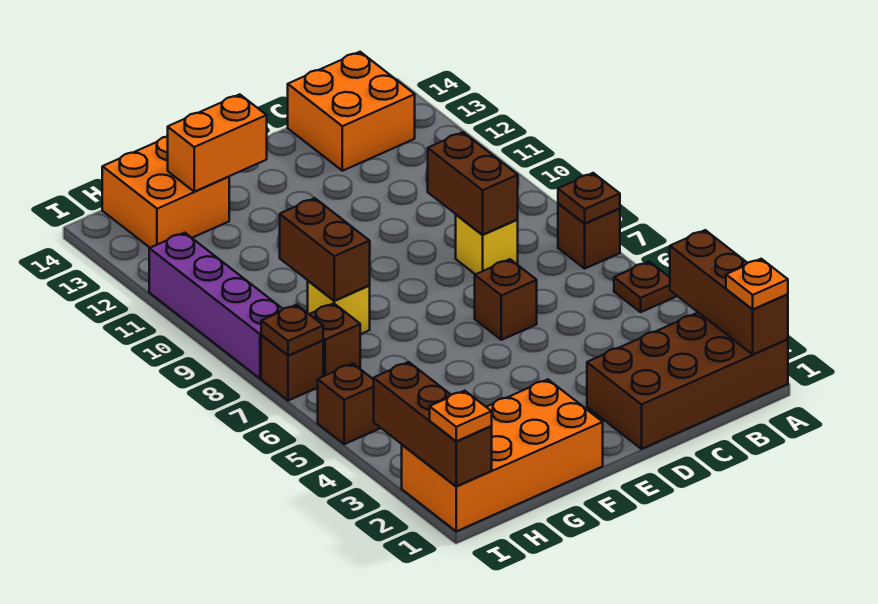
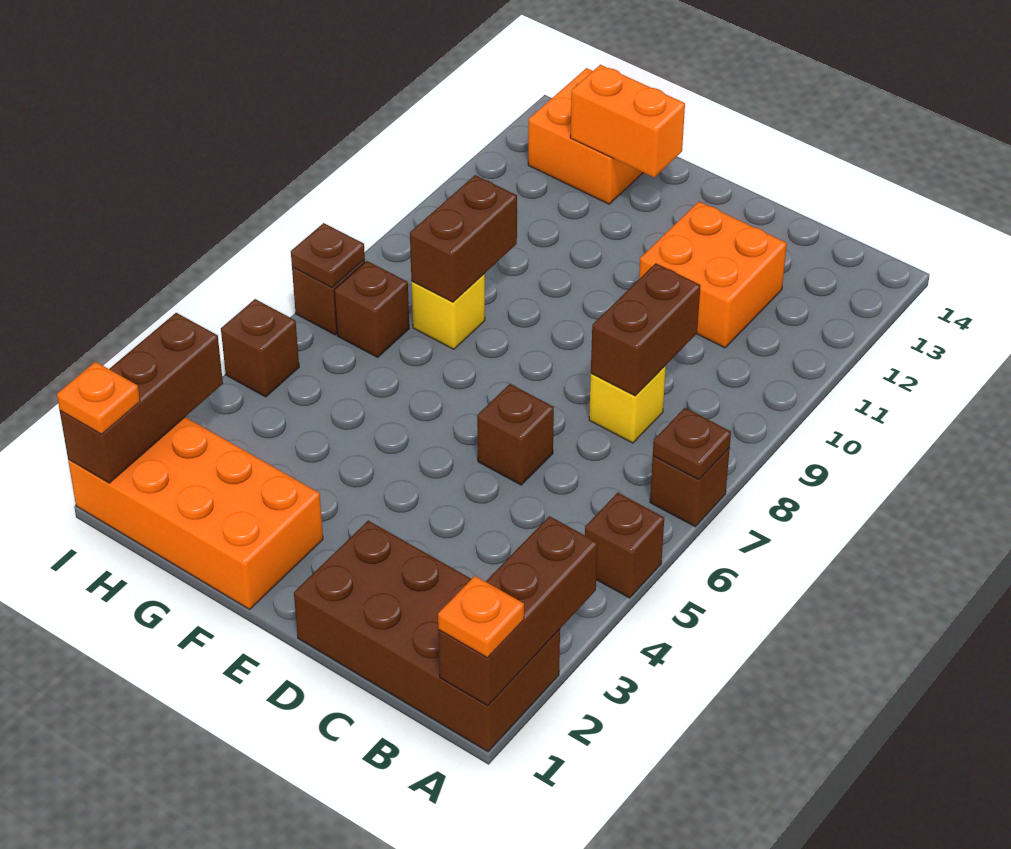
brown 1x1 plate [614,262,676,312] -> brown 1x1 brick [585,493,664,598]
orange 2x2 brick [288,52,415,171] -> orange 2x2 brick moved to [639,202,787,348]
purple 1x4 brick [149,233,283,379] -> none

